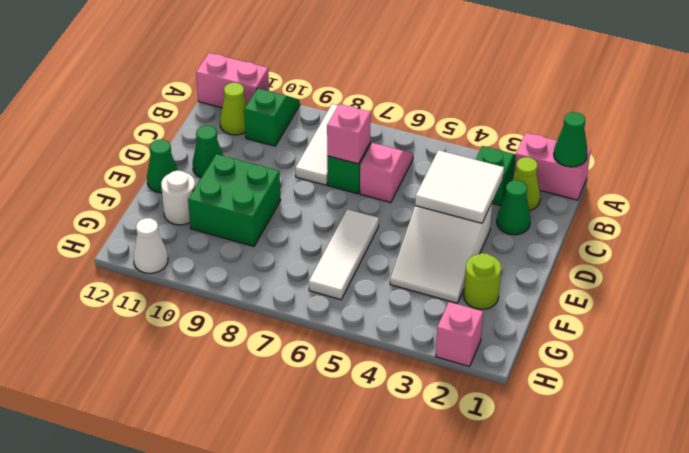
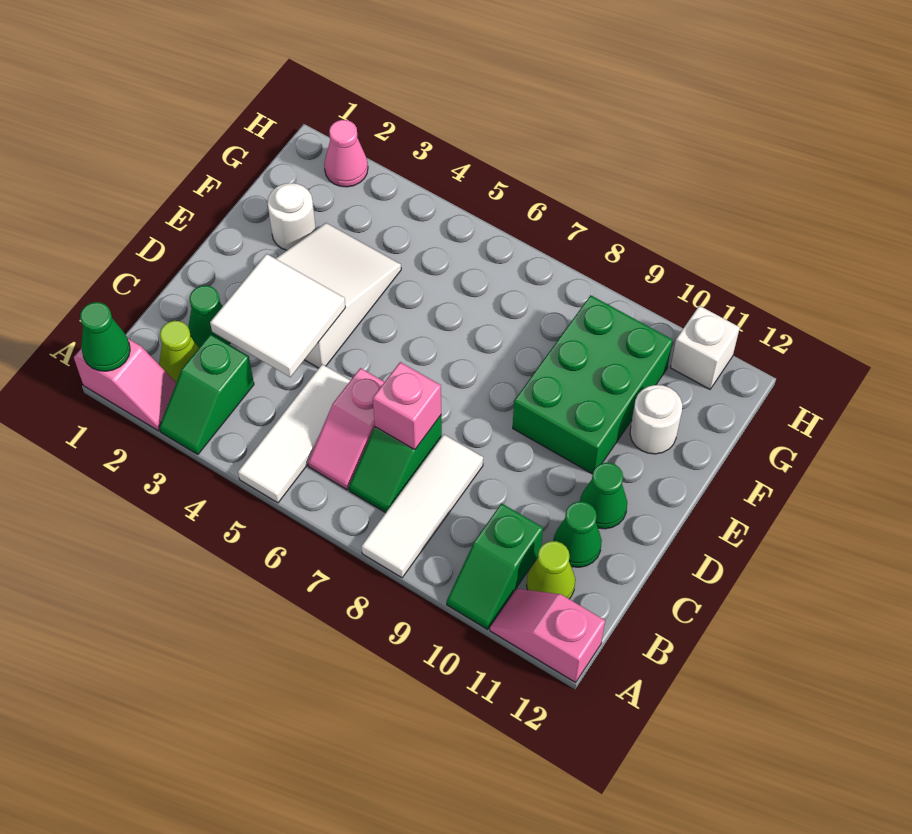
pink 1x2 brick [514,133,591,200] -> pink 1x2 slope [74,339,176,431]
pink 1x2 brick [196,53,269,108] -> pink 1x2 slope [490,589,605,682]
white 1x3 tile [309,209,379,300] -> white 1x3 tile moved to [238,364,351,503]
green 2x2 brick [188,154,281,246] -> green 2x3 brick [513,295,673,474]
green 1x1 cone [147,139,178,193] -> green 1x1 cone moved to [554,502,602,567]
lime 1x1 round brick [464,253,501,309] -> white 1x1 round brick [267,183,316,250]
pink 1x1 brick [436,302,483,366] -> pink 1x1 cone [324,120,368,187]
white 1x1 cone [133,218,168,273] -> white 1x1 brick [670,306,740,389]

